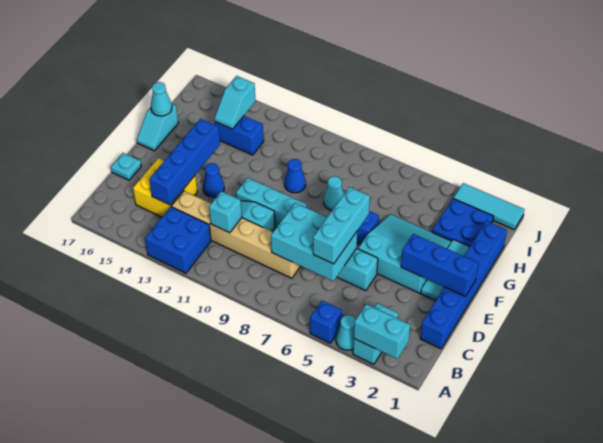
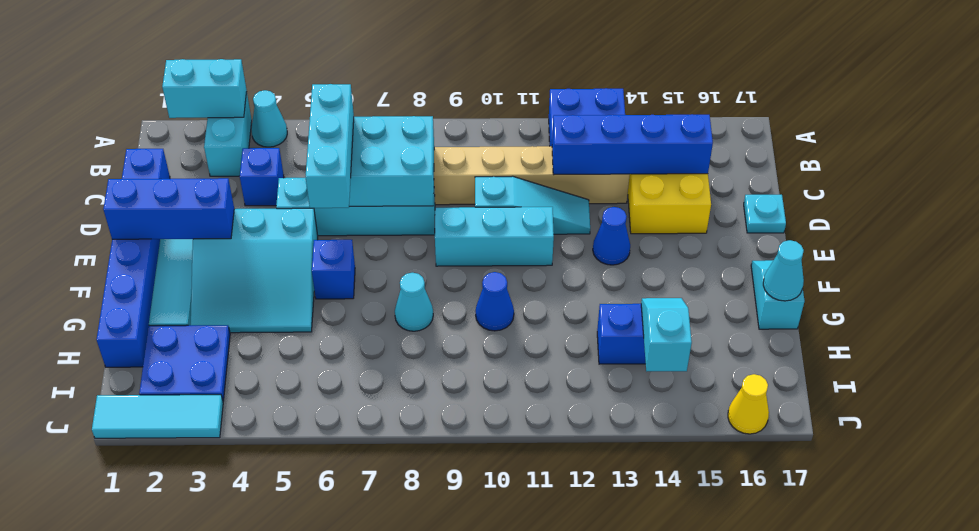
blue 1x1 brick [310,301,342,343] -> blue 1x1 brick moved to [240,148,284,206]
cyan 1x1 brick [209,191,242,233] -> none
blue 1x4 brick [149,119,220,205] -> blue 1x4 brick turned to [552,114,713,175]
none -> yellow 1x1 cone [728,374,769,434]

